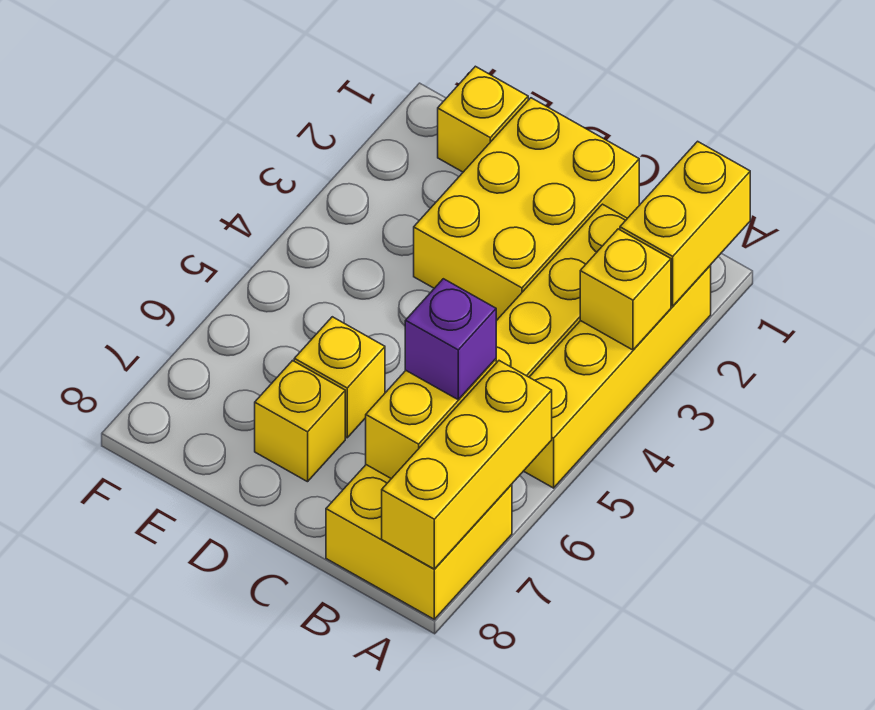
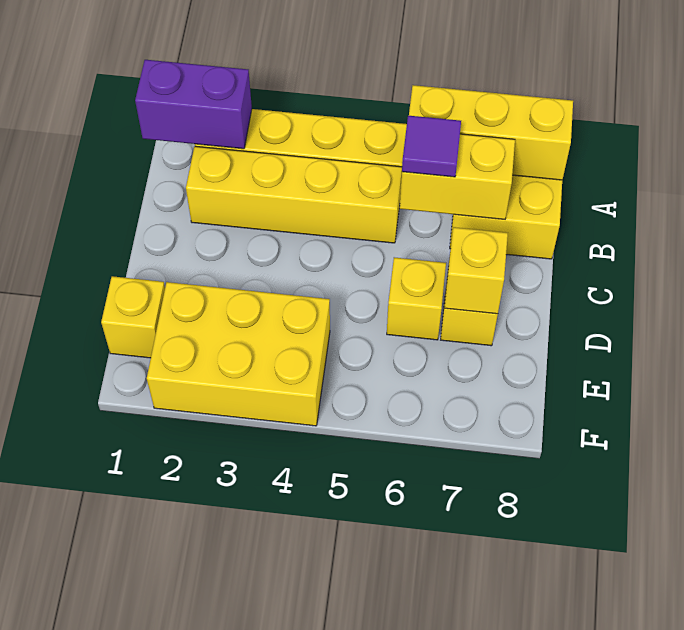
yellow 1x2 brick [620,141,750,306] -> purple 1x2 brick [135,60,252,149]
yellow 1x1 brick [580,229,671,350] -> yellow 1x1 brick moved to [444,227,508,314]
purple 1x1 brick [405,279,496,400] -> purple 1x1 tile [402,116,461,177]
yellow 2x3 brick [414,98,639,321] -> yellow 2x3 brick moved to [147,282,330,426]

